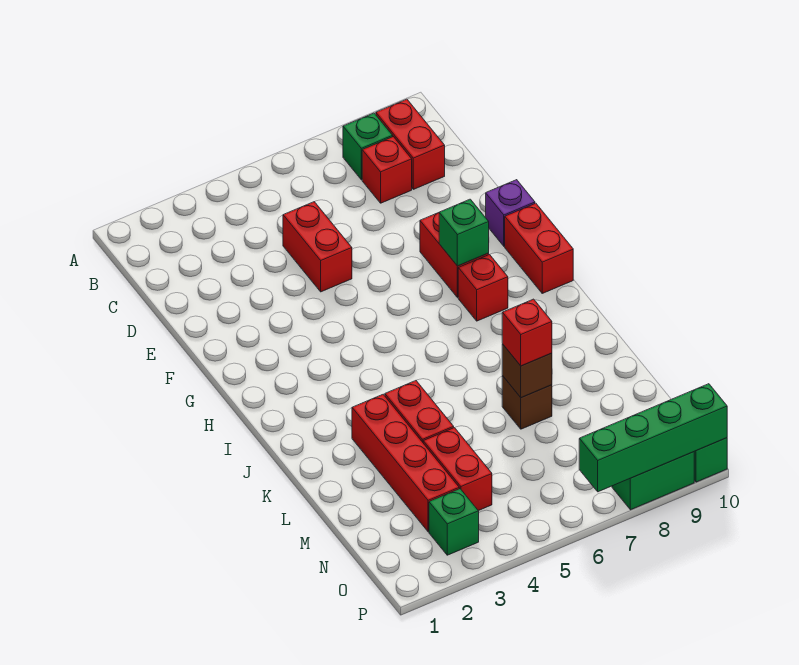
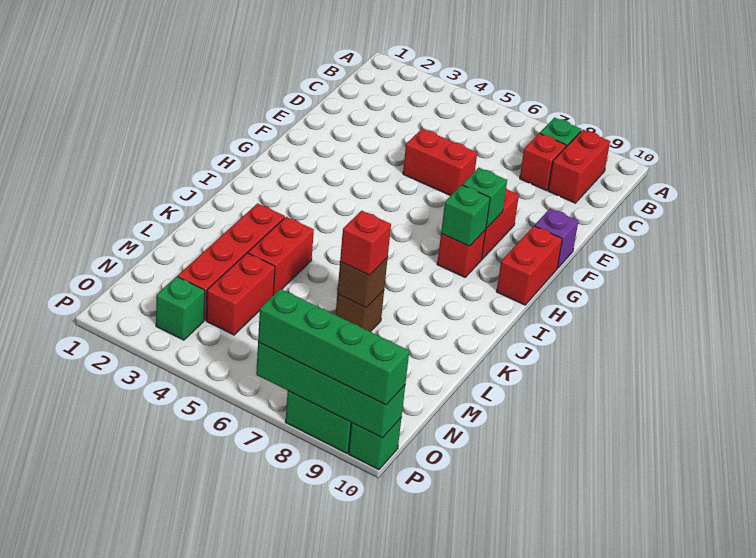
red 1x2 brick [283,202,352,292] -> red 1x2 brick turned to [403,129,477,196]
none -> green 1x1 brick [441,185,490,246]
none -> green 1x4 brick [258,289,409,405]

